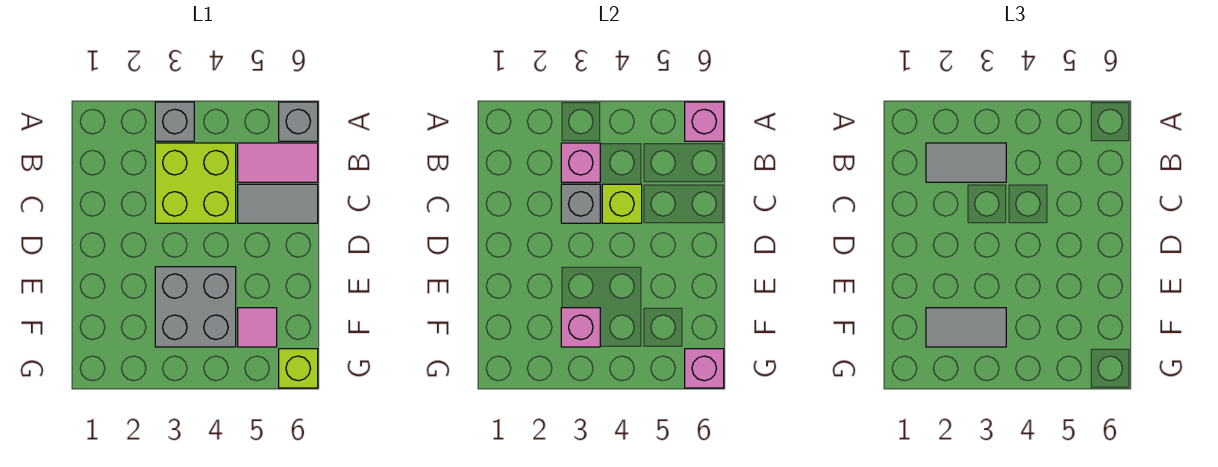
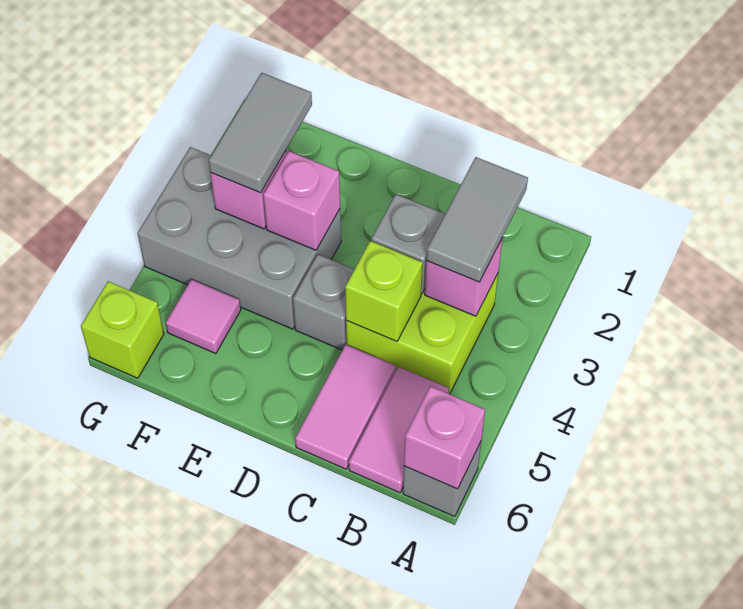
grey 1x1 brick [155,102,194,141] -> grey 1x1 brick moved to [293,254,354,350]
grey 1x2 tile [238,184,318,223] -> pink 1x2 tile [295,344,396,469]
grey 2x2 brick [155,267,236,347] -> grey 2x3 brick [138,147,341,329]
pink 1x1 brick [685,349,724,388] -> pink 1x1 brick moved to [263,151,340,250]

